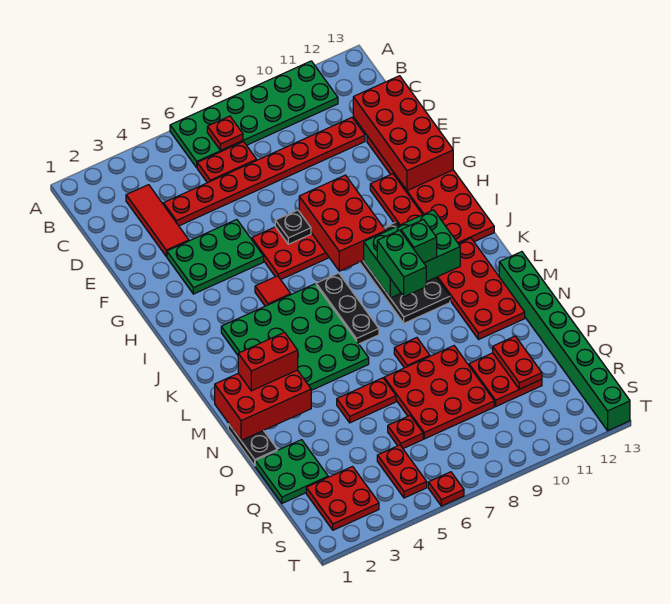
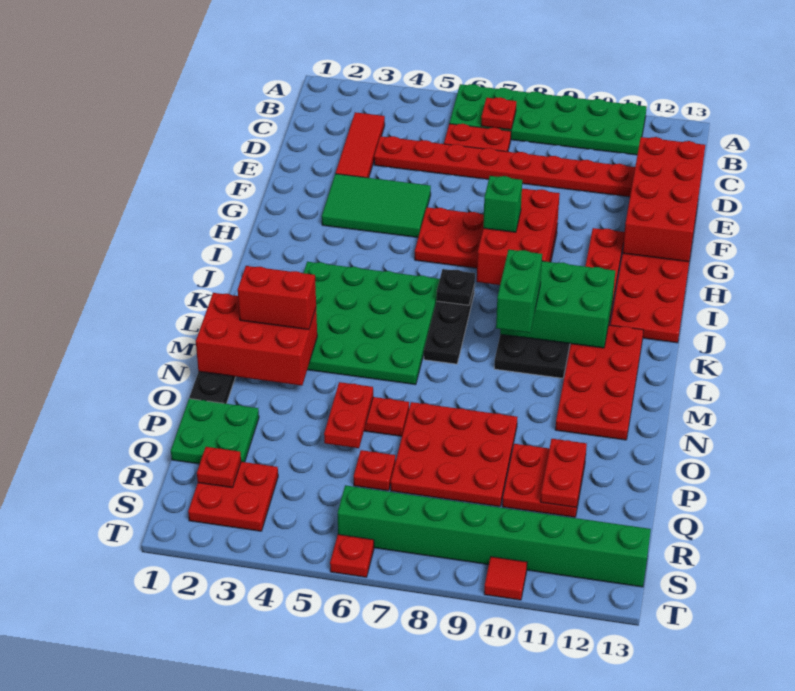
green 2x3 plate [167,220,264,294] -> green 2x3 tile [322,174,431,237]
black 1x1 plate [275,210,311,244] -> black 1x1 plate moved to [437,269,475,305]
red 1x1 tile [255,276,291,306] -> red 1x1 tile moved to [484,557,527,600]
green 1x1 brick [401,220,437,263] -> green 1x1 brick moved to [483,176,522,232]
green 1x8 brick [499,252,630,431] -> green 1x8 brick turned to [338,485,651,587]
red 1x1 plate [394,338,430,368] -> red 1x1 plate moved to [197,447,241,488]
red 1x2 plate [377,445,427,498] -> red 1x2 plate moved to [324,382,373,448]

